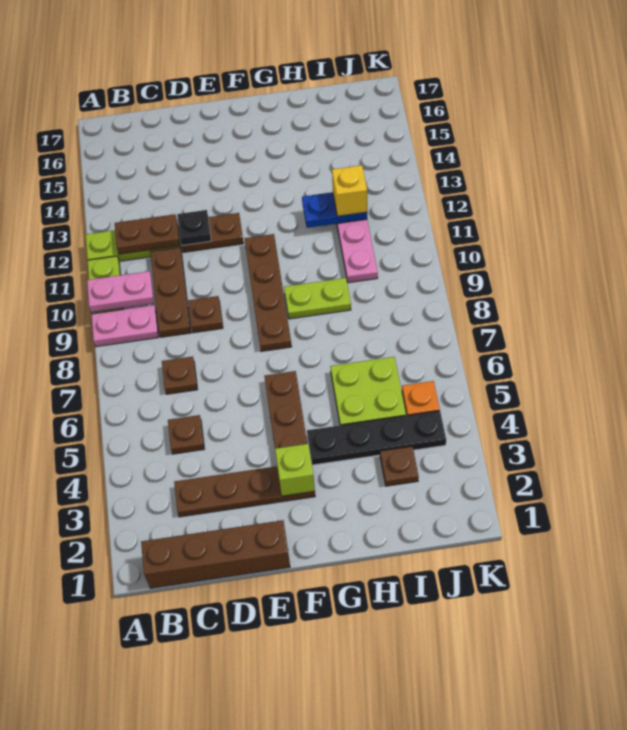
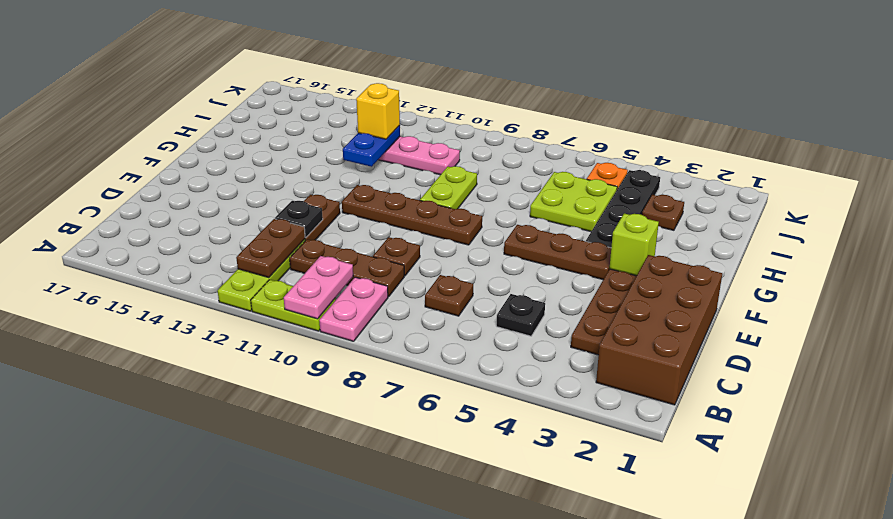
brown 1x4 brick [141,520,290,588] -> brown 2x4 brick [596,255,722,405]
brown 1x1 plate [168,415,204,454] -> black 1x1 plate [496,294,545,336]

